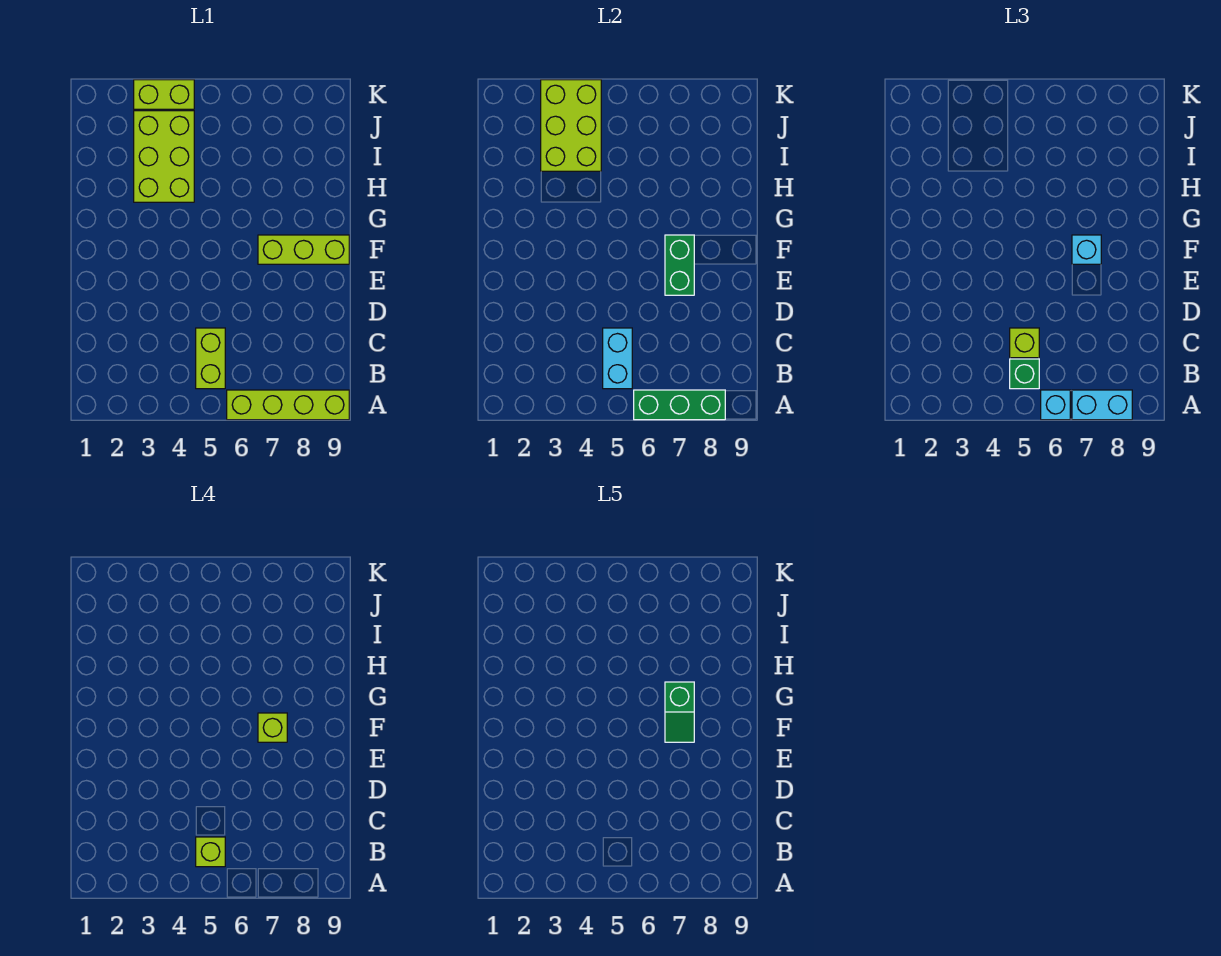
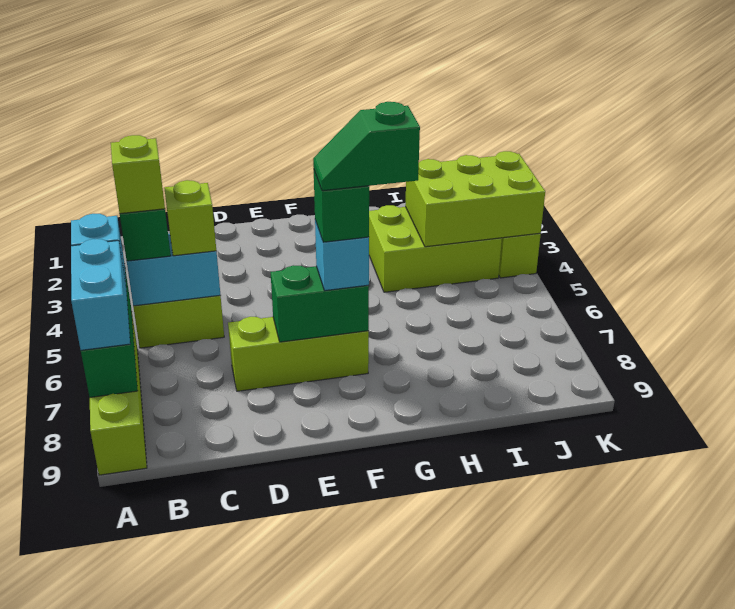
lime 1x3 brick [258,235,349,264] -> lime 1x3 brick turned to [228,317,369,391]
lime 1x1 brick [258,713,287,742] -> green 1x1 brick [314,171,369,242]

